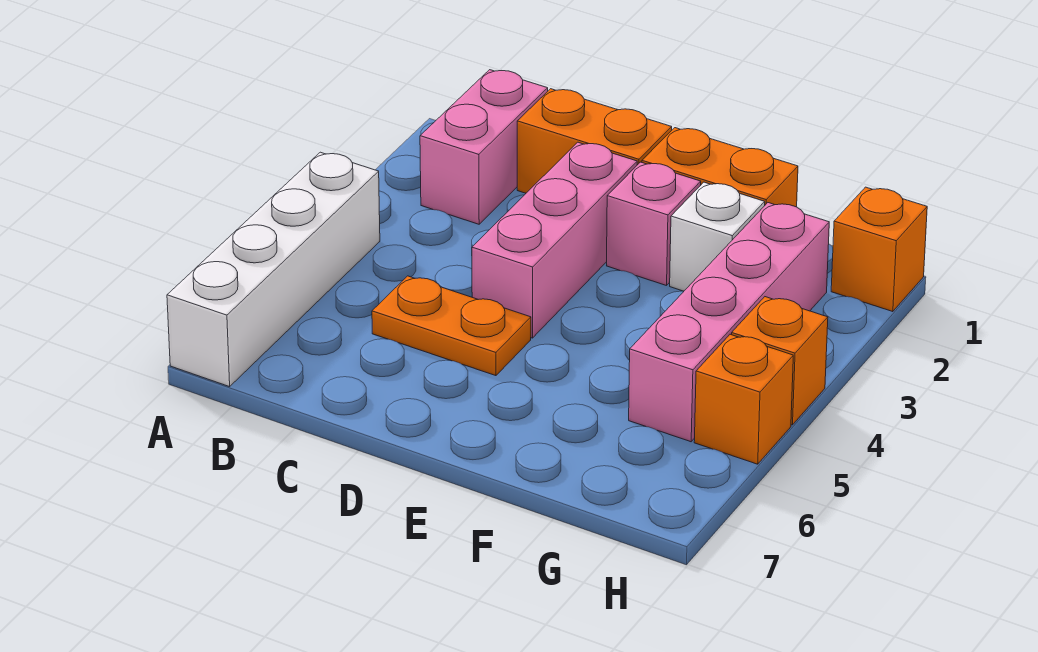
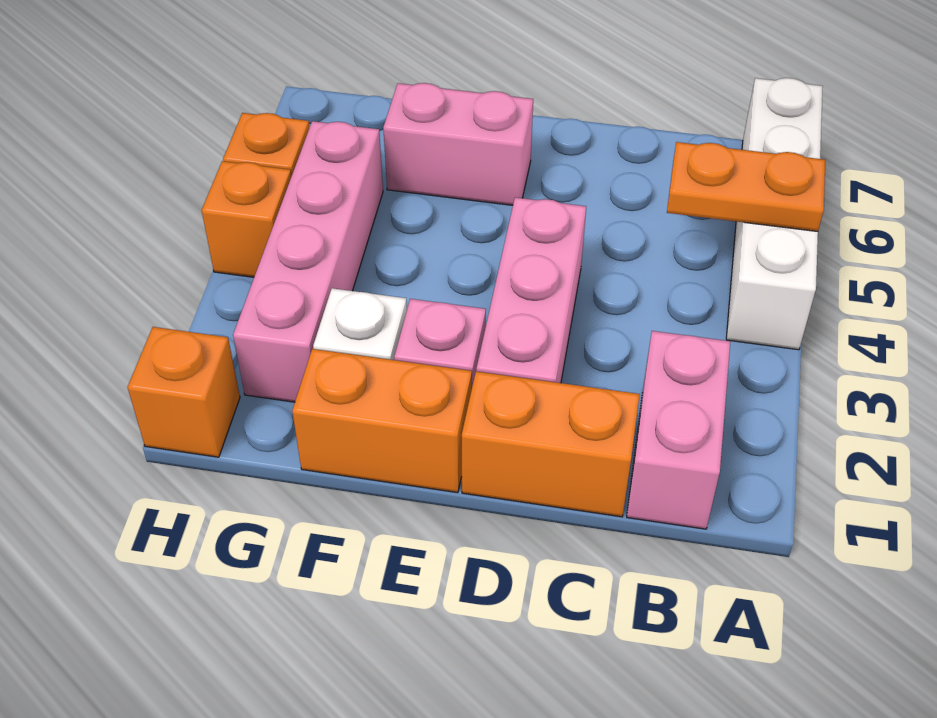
orange 1x2 plate [372,276,531,376] -> orange 1x2 plate moved to [667,142,825,231]
none -> pink 1x2 brick [383,83,533,205]

